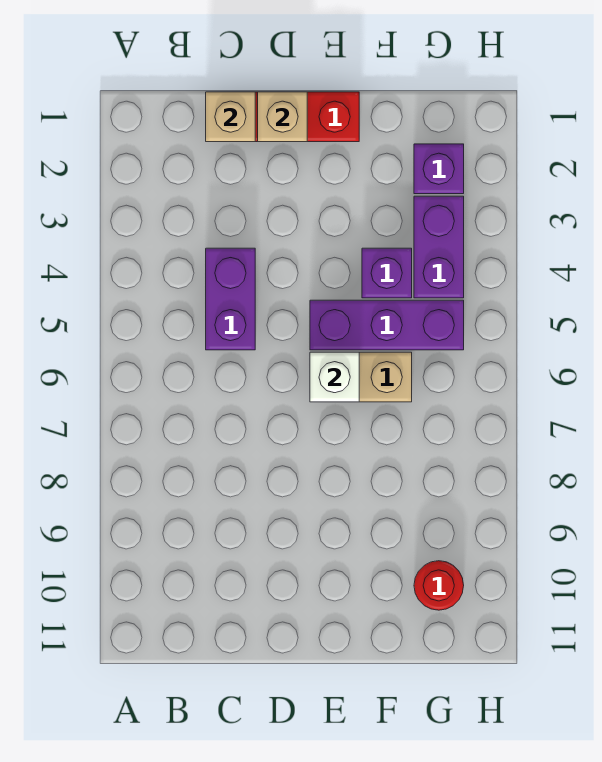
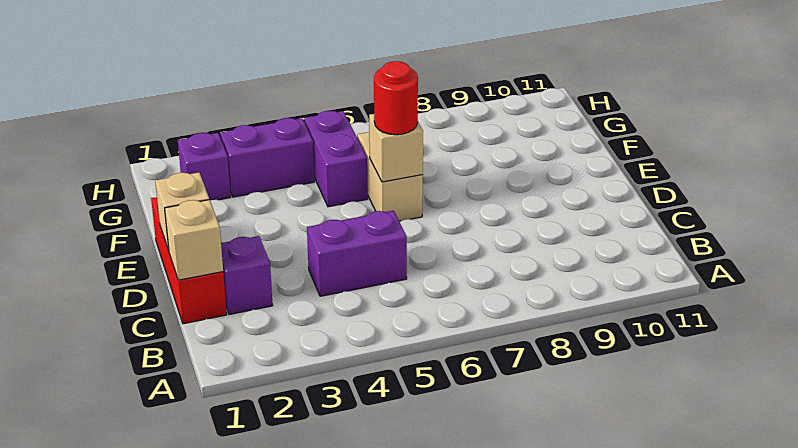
purple 1x3 brick [310,300,464,350] -> purple 1x2 brick [304,111,368,207]
white 1x1 brick [310,352,359,402] -> tan 1x1 brick [369,114,423,182]
purple 1x1 brick [362,248,412,298] -> purple 1x1 brick moved to [221,236,273,315]
red 1x1 round brick [414,561,464,610] -> red 1x1 round brick moved to [374,61,418,135]

